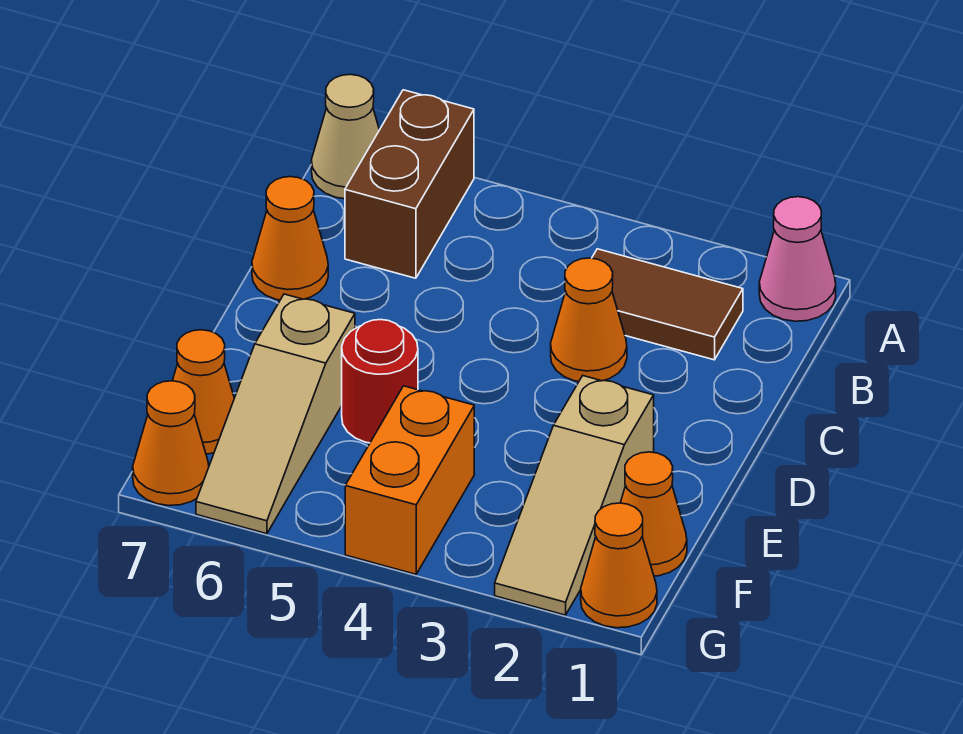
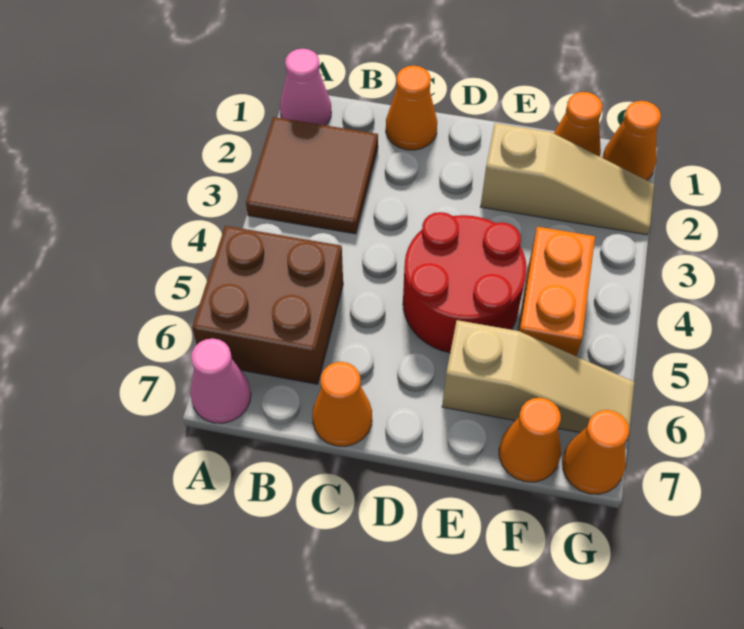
brown 1x2 brick [345,90,474,278] -> brown 2x2 brick [192,226,343,384]
tan 1x1 cone [312,74,379,199] -> pink 1x1 cone [190,338,251,423]
brown 1x2 tile [592,249,743,360] -> brown 2x2 tile [246,117,378,234]
orange 1x1 cone [551,258,627,382] -> orange 1x1 cone moved to [386,66,437,150]
red 1x1 round brick [342,320,418,443] -> red 2x2 round brick [403,212,527,353]
orange 1x2 brick [345,386,474,574] -> orange 1x2 brick turned to [518,227,595,356]

